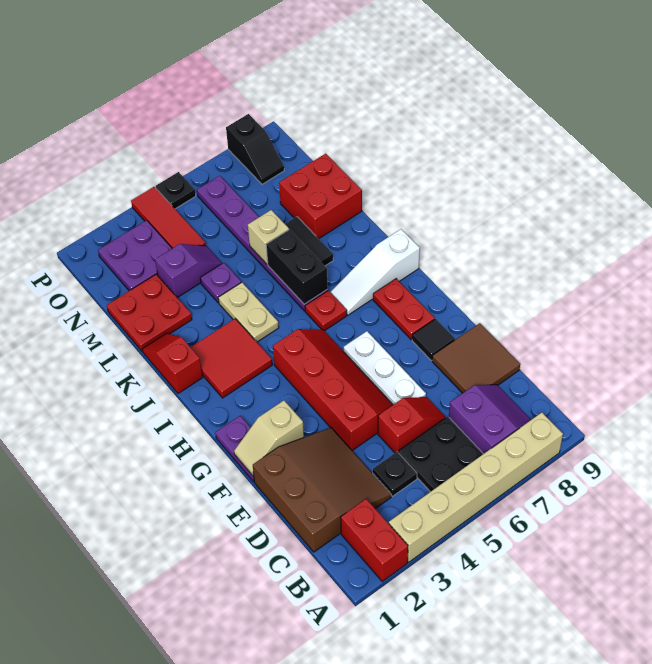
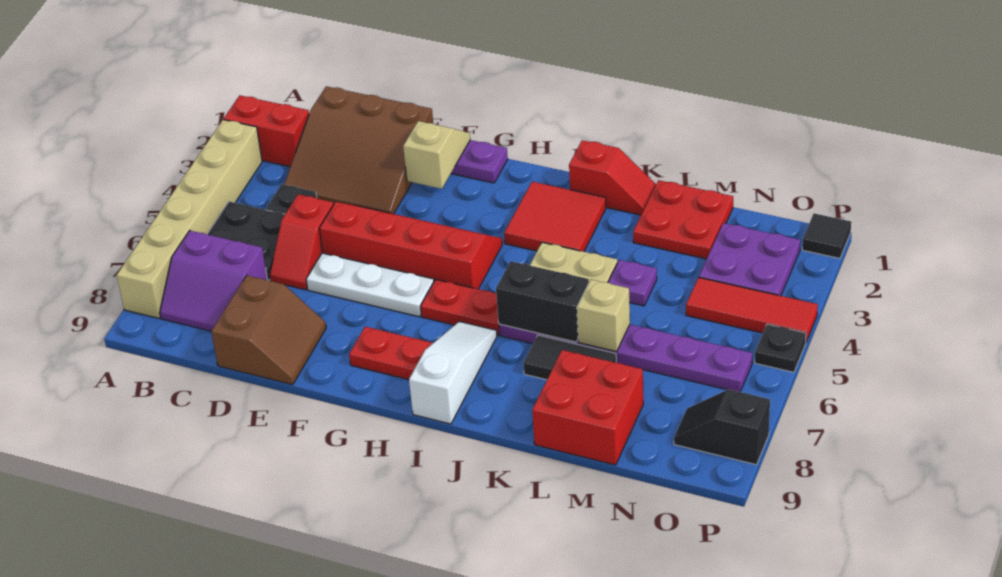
brown 2x2 tile [432,323,520,393] -> brown 2x2 slope [211,275,326,385]
red 2x4 slope [273,329,393,451] -> red 2x4 slope turned to [319,202,502,289]
black 1x1 tile [412,319,455,360] -> black 1x1 tile moved to [802,213,851,258]
red 1x1 plate [305,291,347,331] -> red 1x2 plate [421,279,499,335]
purple 1x2 slope [155,244,222,298] -> none

